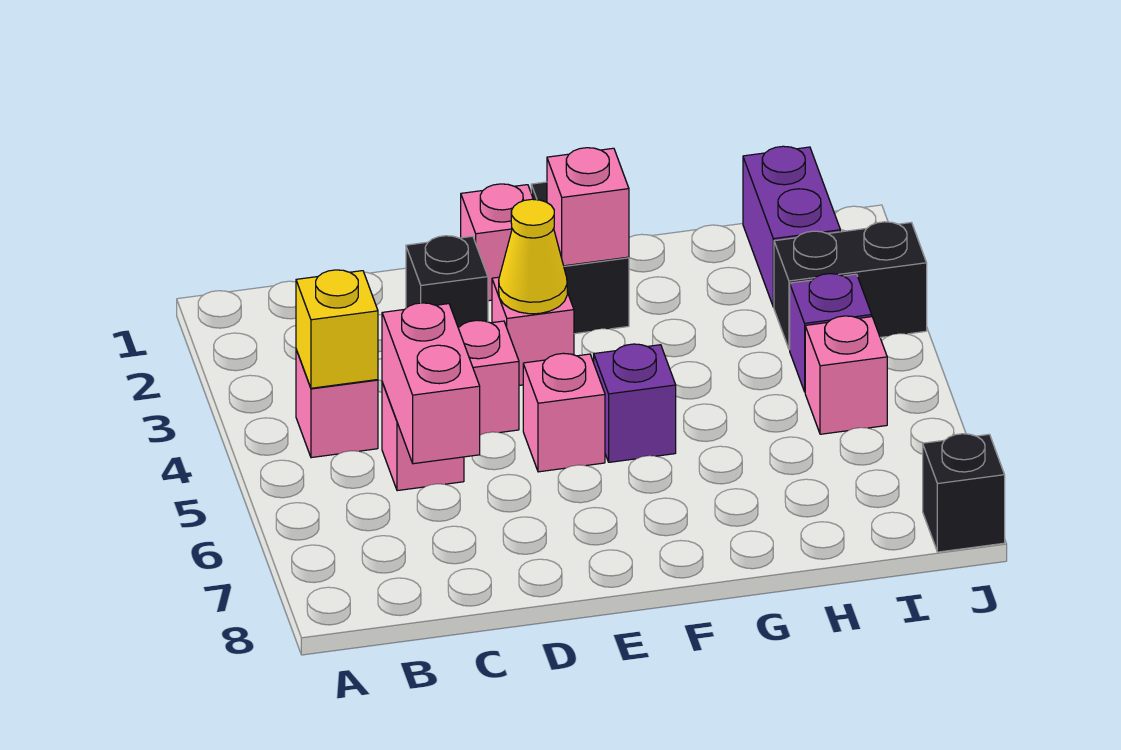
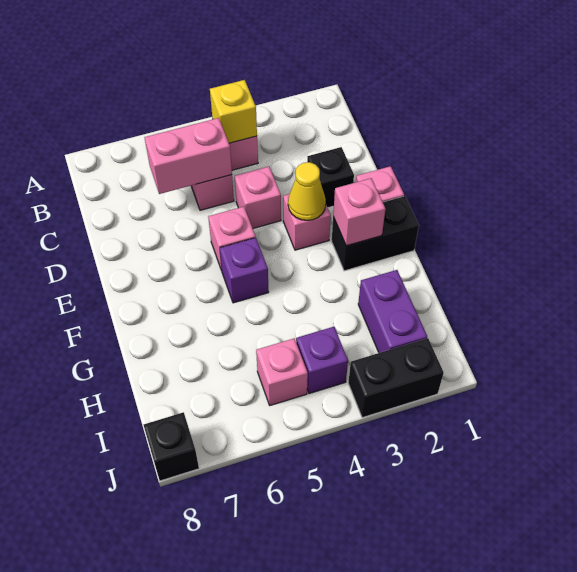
purple 1x2 brick [743,146,840,307] -> purple 1x2 brick turned to [358,270,427,353]
black 1x2 brick [774,222,927,350] -> black 1x2 brick turned to [348,338,444,418]

